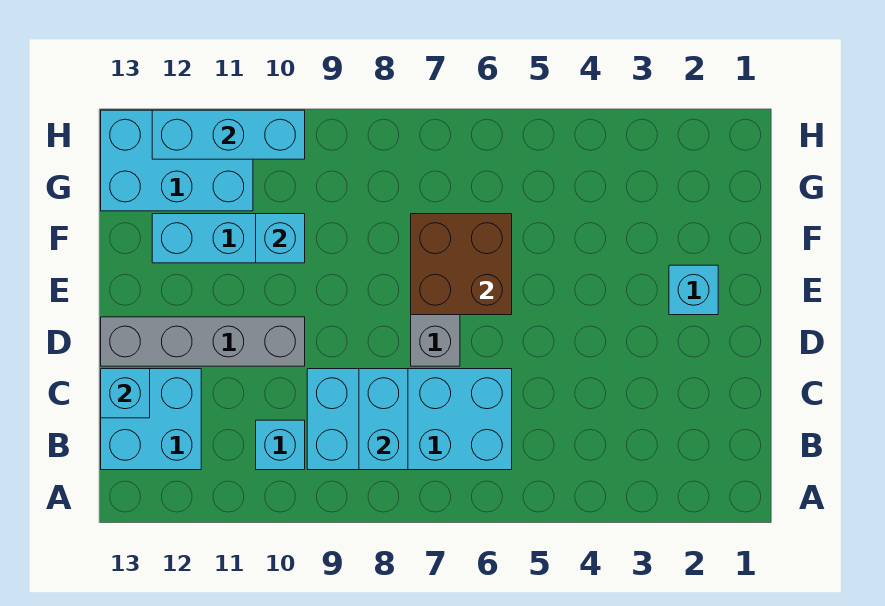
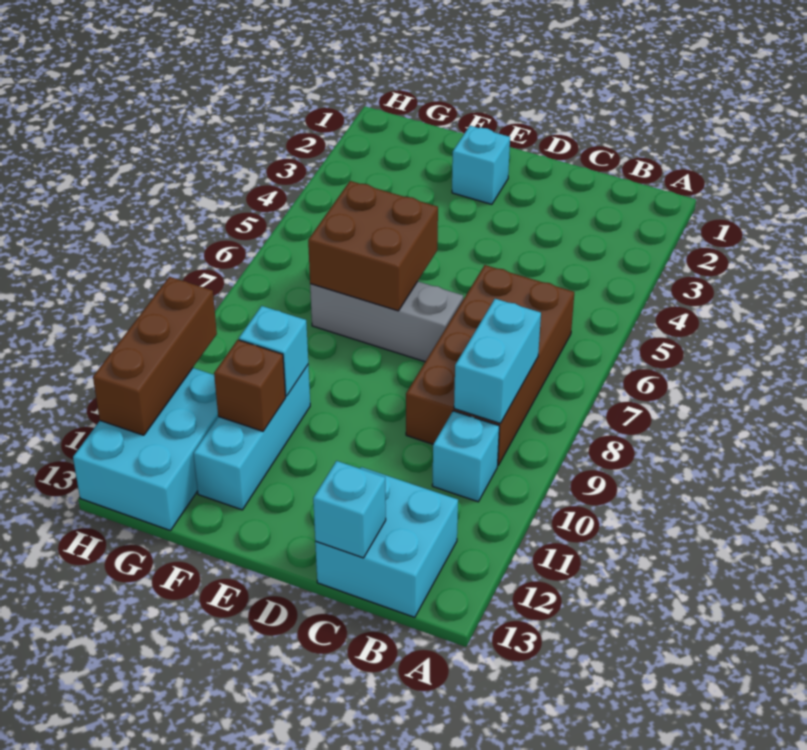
cyan 2x4 brick [307,369,512,470] -> brown 2x4 brick [406,265,574,465]
cyan 1x2 brick [359,369,408,470] -> cyan 1x2 brick turned to [454,299,541,423]
grey 1x4 brick [101,317,305,366] -> none
none -> brown 1x1 brick [214,340,286,431]
cyan 1x3 brick [152,110,305,159] -> brown 1x3 brick [93,277,217,435]

